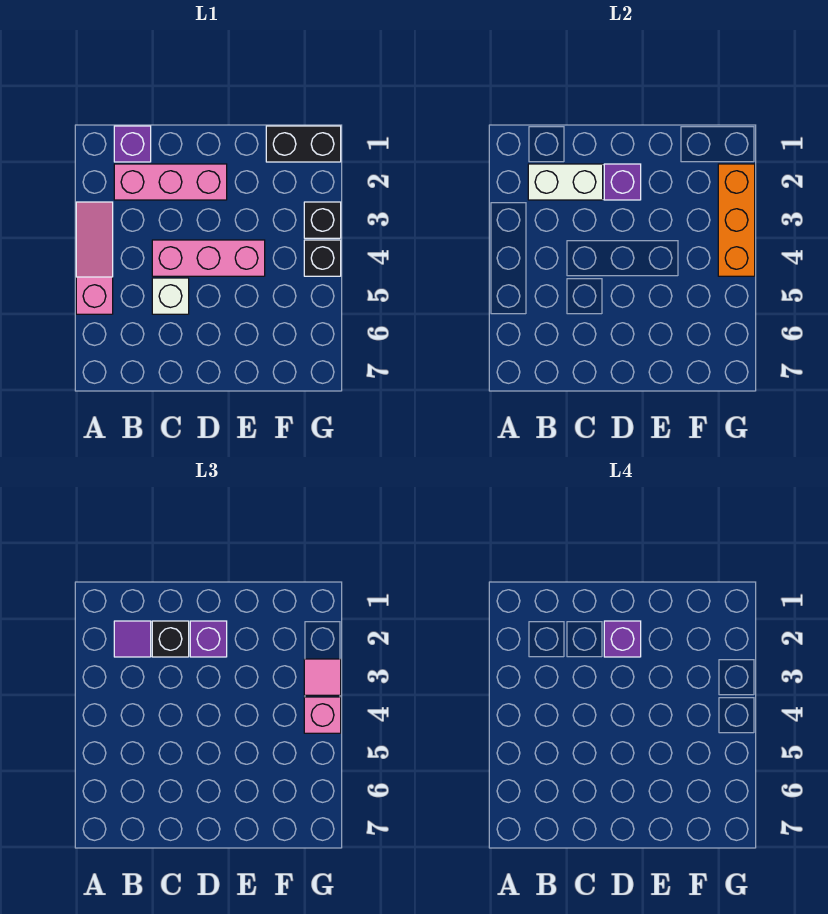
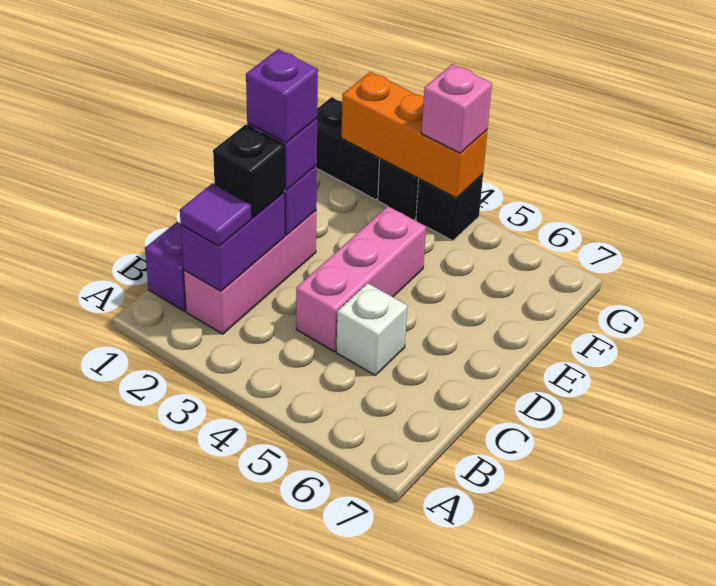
pink 1x3 slope [76,202,113,314] -> none
white 1x2 brick [528,164,603,200] -> purple 1x2 brick [181,192,285,291]
black 1x2 brick [266,126,341,162] -> black 1x2 brick turned to [317,97,380,200]
pink 1x1 tile [304,659,341,695] -> none

